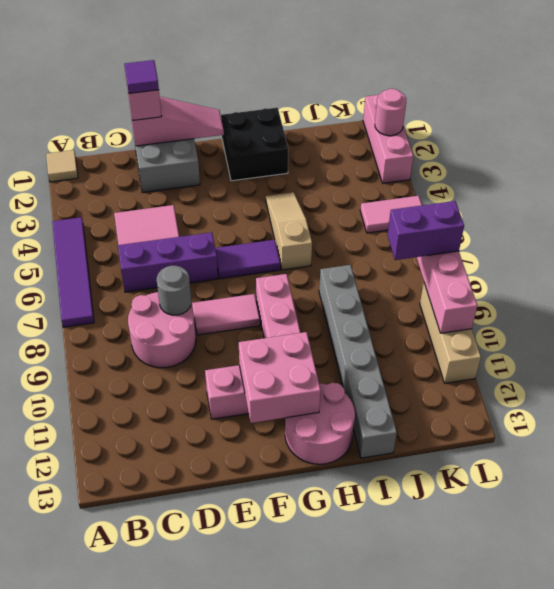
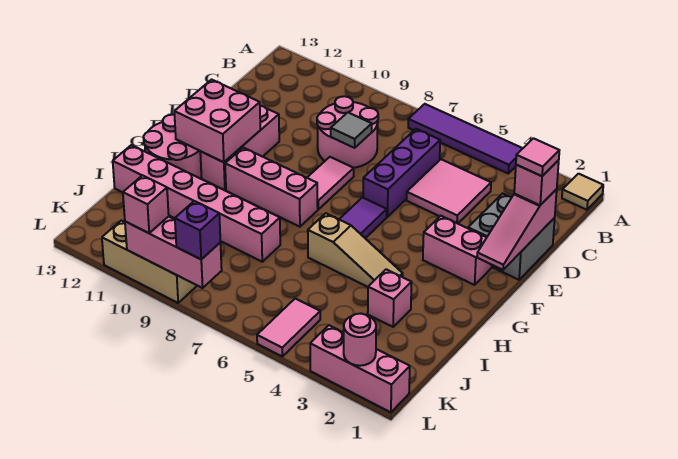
purple 1x1 tile [124,60,159,93] -> pink 1x1 tile [516,138,559,176]
grey 1x1 round brick [157,266,191,315] -> grey 1x1 tile [331,112,372,148]
none -> pink 1x2 brick [423,216,492,285]
black 2x2 brick [221,108,288,181] -> none
none -> pink 1x1 brick [368,269,412,327]
grey 1x6 brick [319,265,397,458] -> pink 1x6 brick [113,145,280,262]
purple 1x2 brick [387,201,464,260] -> purple 1x1 brick [175,201,220,259]
none -> pink 1x1 brick [123,175,169,233]

